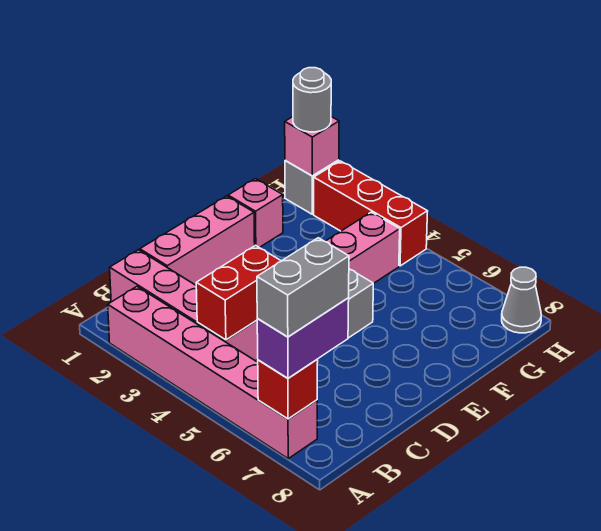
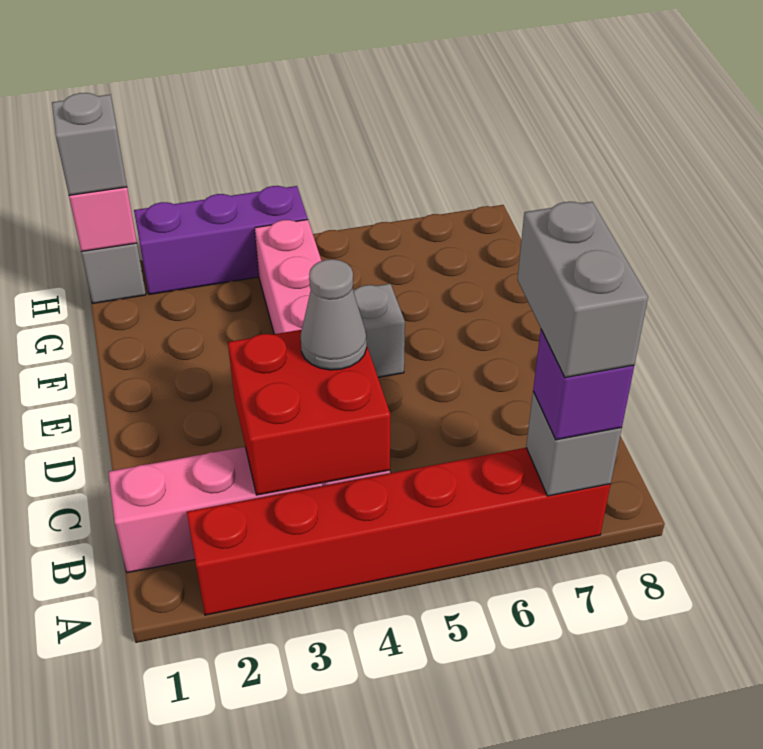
pink 1x6 brick [108,287,317,459] -> red 1x6 brick [187,448,610,615]
red 1x1 brick [258,360,318,419] -> grey 1x1 brick [526,392,622,496]
purple 1x2 brick [257,298,349,378] -> purple 1x1 brick [533,330,634,440]
red 1x2 brick [196,245,281,340] -> red 2x2 brick [228,330,390,495]
pink 1x3 brick [140,196,255,285] -> none
pink 1x1 brick [228,179,283,247] -> none
grey 1x1 round brick [293,68,331,132] -> grey 1x1 brick [52,93,127,195]
red 1x3 brick [314,161,428,266] -> purple 1x3 brick [134,186,308,295]
grey 1x1 cone [502,267,541,333] -> grey 1x1 cone moved to [301,259,367,370]

